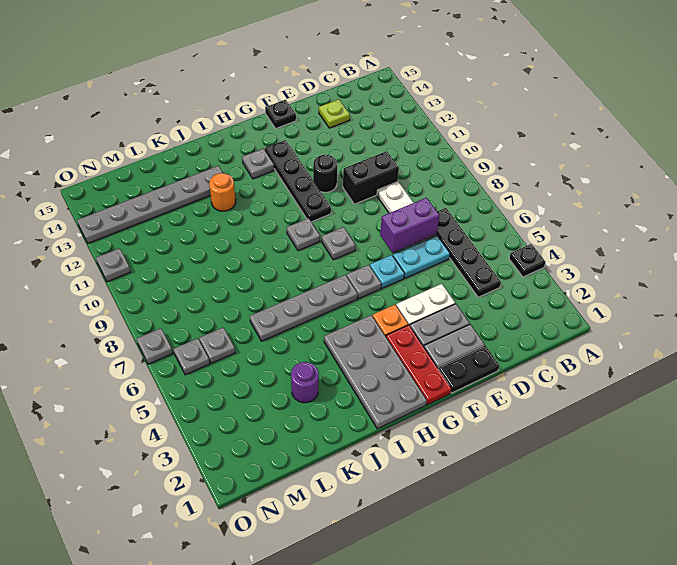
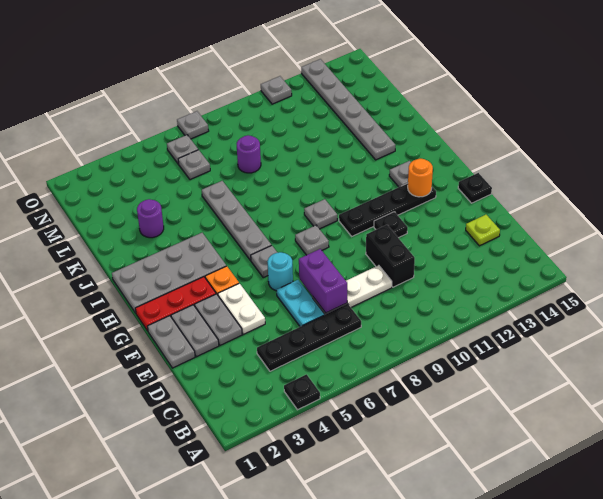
black 1x2 plate [438,345,499,393] -> grey 1x2 plate [148,316,195,368]
cyan 1x1 plate [370,255,404,288] -> cyan 1x1 round brick [267,252,293,291]
black 1x1 round brick [313,155,337,192] -> black 1x1 plate [374,212,408,238]
orange 1x1 round brick [209,173,236,211] -> orange 1x1 round brick moved to [408,159,433,197]
none -> purple 1x1 round brick [237,135,261,173]

